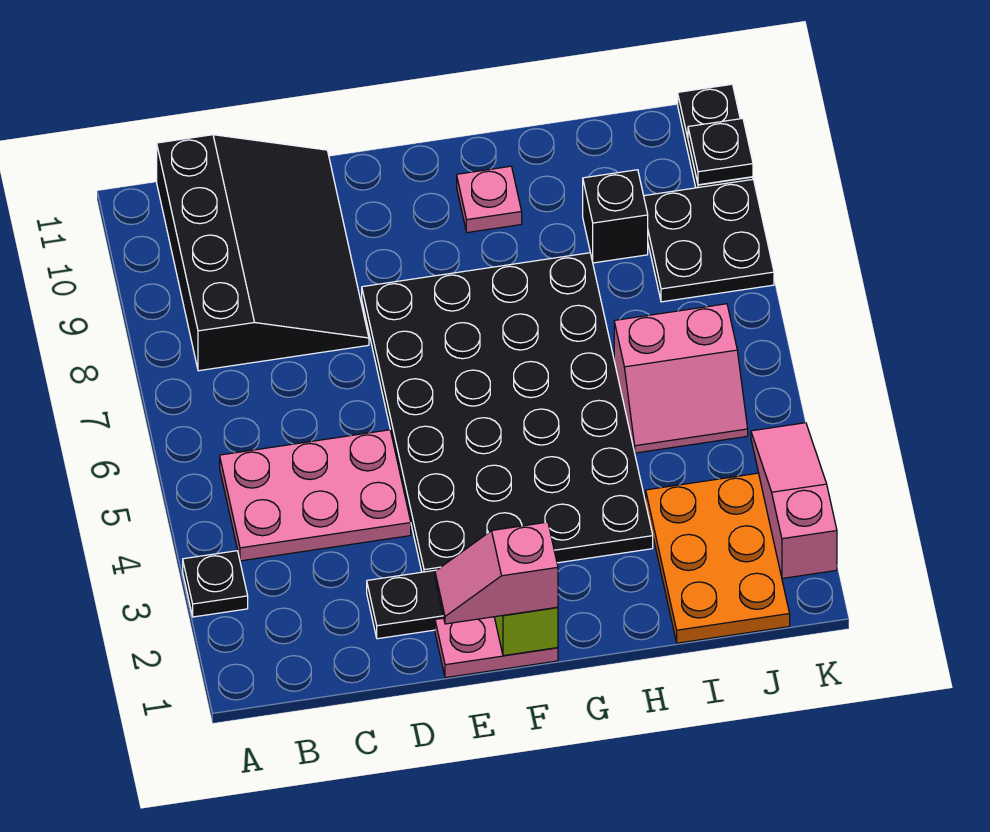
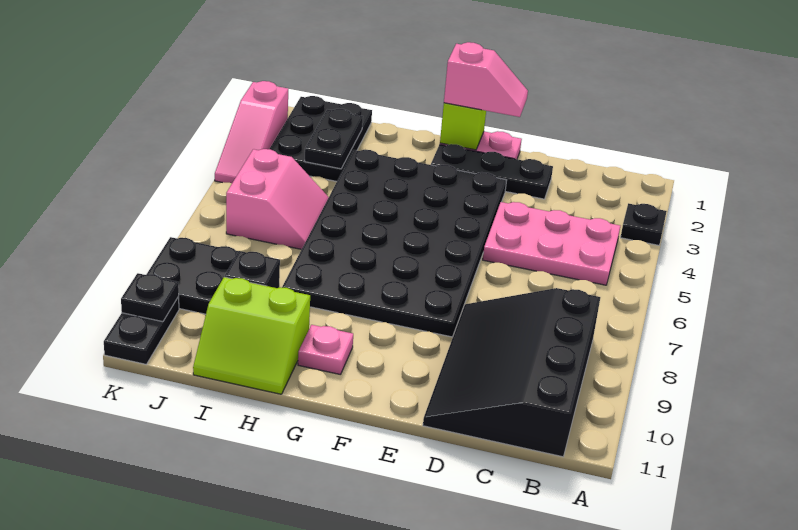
none -> lime 2x2 slope [193,277,310,394]
orange 2x3 plate [646,473,790,643] -> black 2x3 plate [270,96,372,181]
none -> black 1x2 plate [305,109,363,169]
pink 2x2 slope [614,304,748,453] -> pink 2x2 slope turned to [226,149,329,249]

